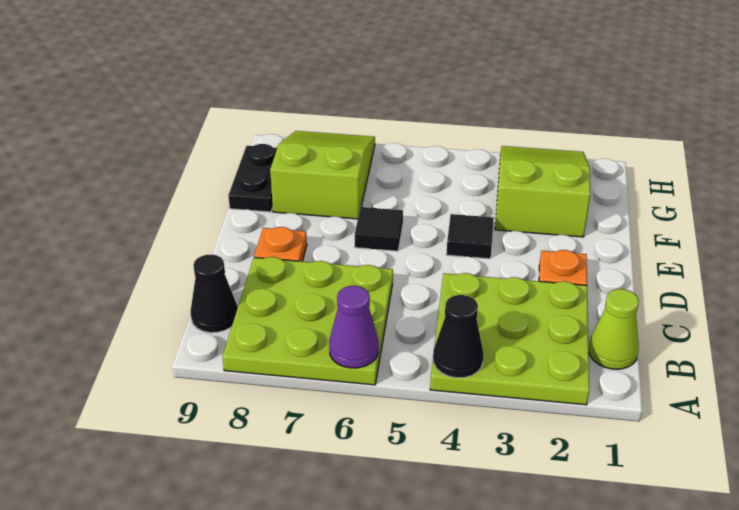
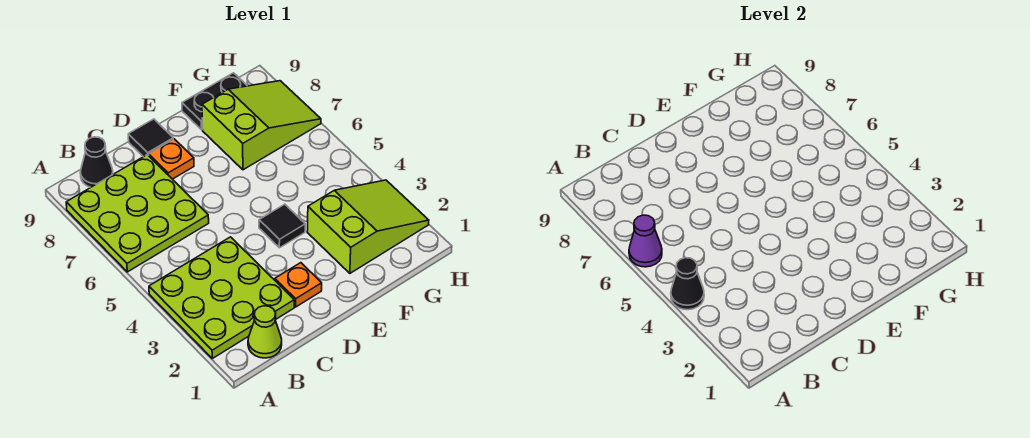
black 1x1 tile [355,207,403,251] -> black 1x1 tile moved to [128,119,173,157]

